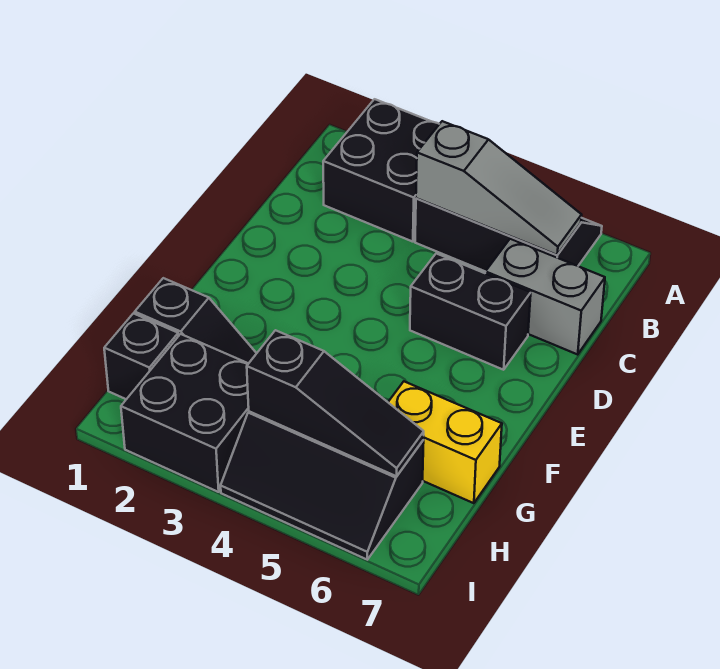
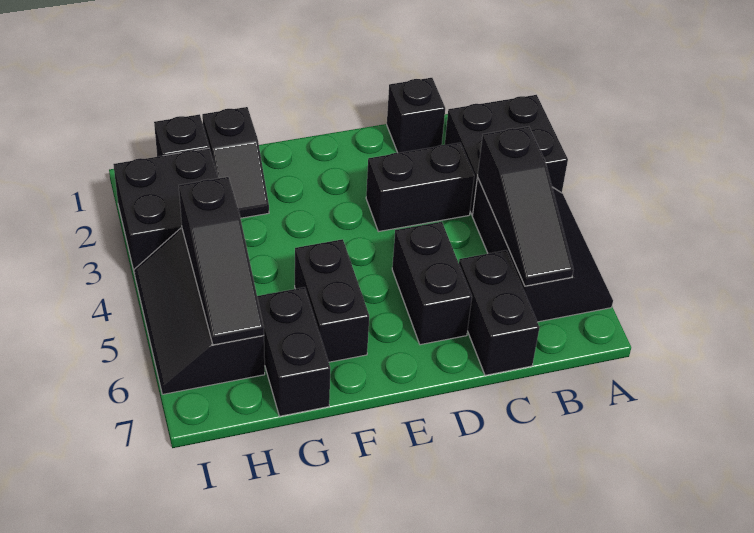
grey 1x3 slope [416,121,582,255] -> black 1x3 slope [478,127,573,286]
none -> black 1x1 brick [387,78,445,153]
none -> black 1x2 brick [366,143,474,232]
grey 1x2 brick [485,239,605,354] -> black 1x2 brick [459,250,540,375]
none -> black 1x2 brick [295,239,369,362]
yellow 1x2 brick [388,382,502,503] -> black 1x2 brick [257,287,330,416]

